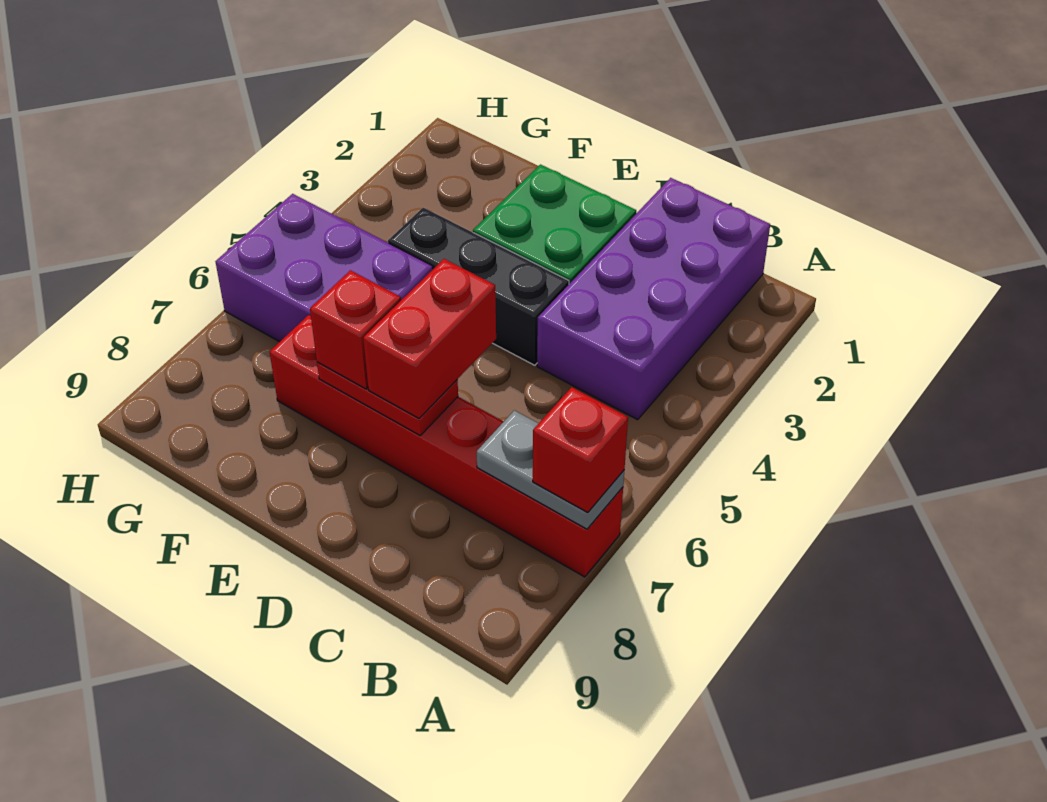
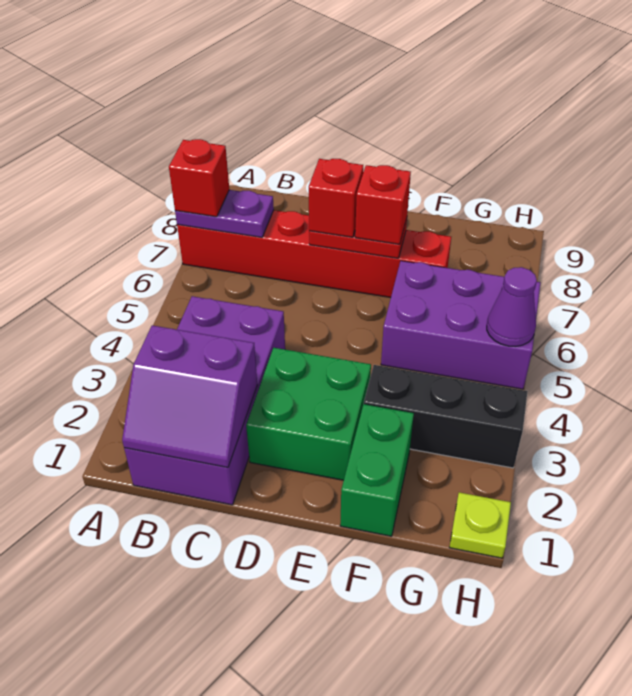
grey 1x2 plate [477,410,624,529] -> purple 1x2 plate [175,190,274,237]
none -> purple 2x2 slope [122,325,257,467]
black 1x3 brick [388,208,569,365] -> black 1x3 brick moved to [364,365,528,468]
red 1x2 brick [363,259,496,418] -> red 1x1 brick [309,159,363,237]
none -> green 1x2 brick [340,404,414,536]
none -> lime 1x1 plate [449,492,511,558]
none -> purple 1x1 cone [487,267,537,346]

